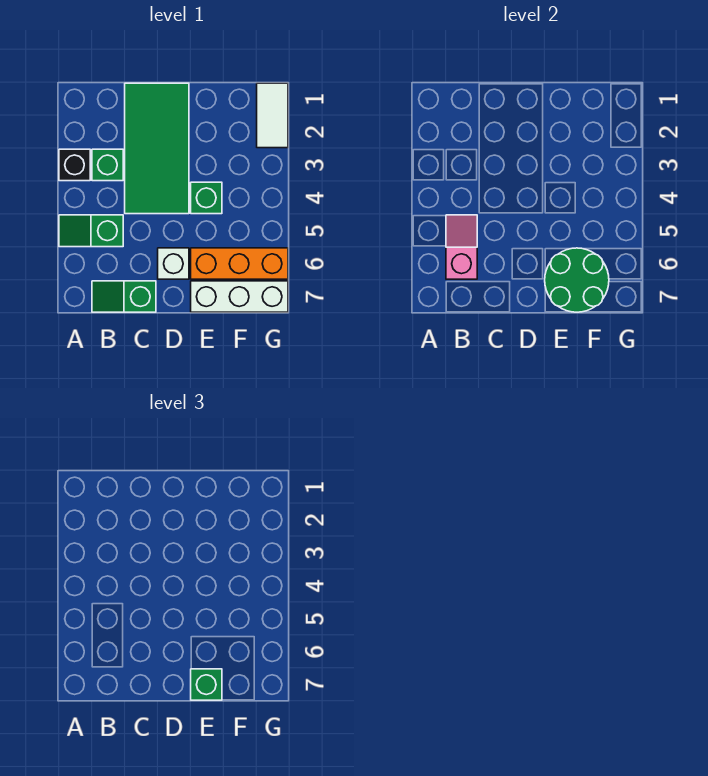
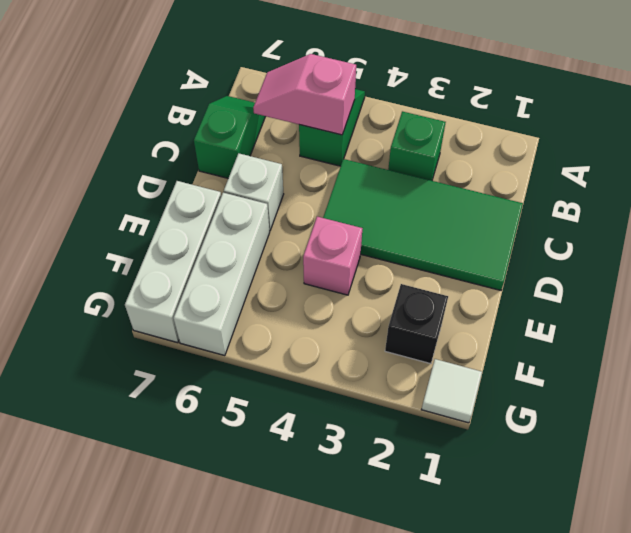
black 1x1 brick [59,149,90,181] -> black 1x1 brick moved to [385,284,448,364]
pink 1x2 slope [446,215,477,279] -> pink 1x2 slope turned to [253,54,356,135]
green 1x1 brick [191,182,222,214] -> pink 1x1 brick [303,217,362,295]
orange 1x3 brick [191,248,288,279] -> white 1x3 brick [174,193,270,356]
green 2x2 round brick [545,248,609,312] -> none
green 1x1 brick [191,669,222,700] -> none
white 1x2 tile [257,83,288,148] -> white 1x1 tile [421,359,482,423]

